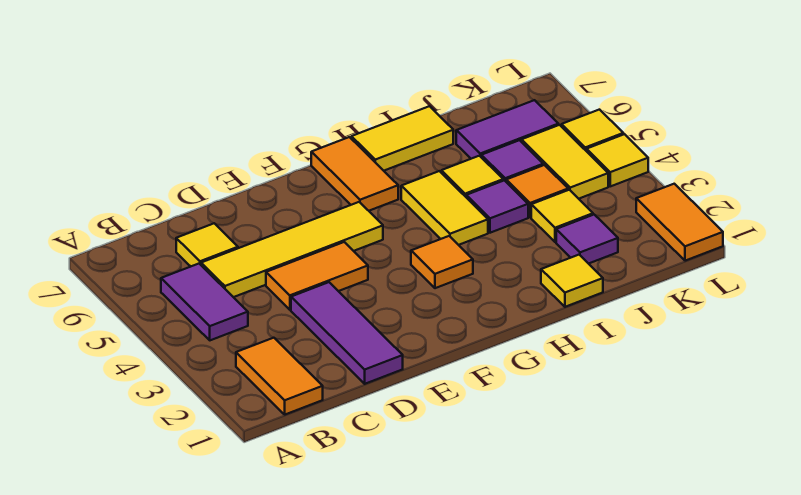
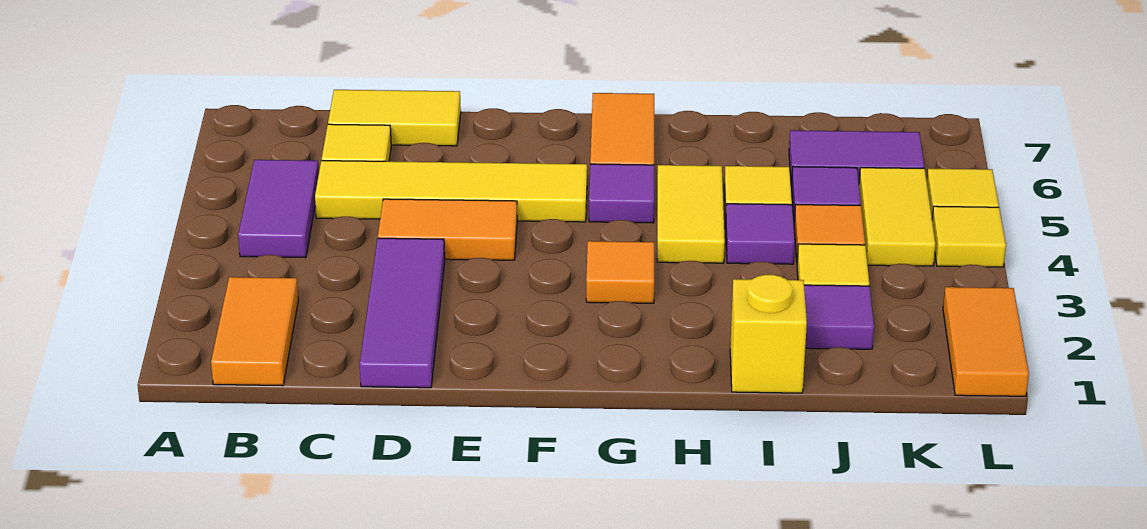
none -> purple 1x1 tile [589,164,654,223]
yellow 1x2 tile [351,106,453,171] -> yellow 1x2 tile moved to [328,90,461,146]
yellow 1x1 tile [541,255,603,307] -> yellow 1x1 brick [730,275,807,393]

